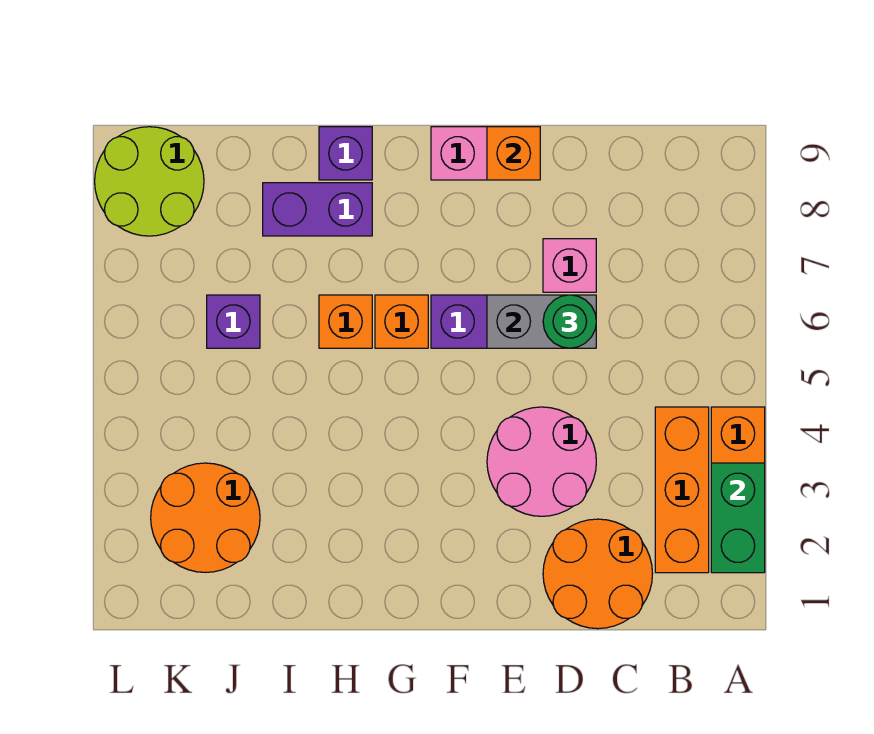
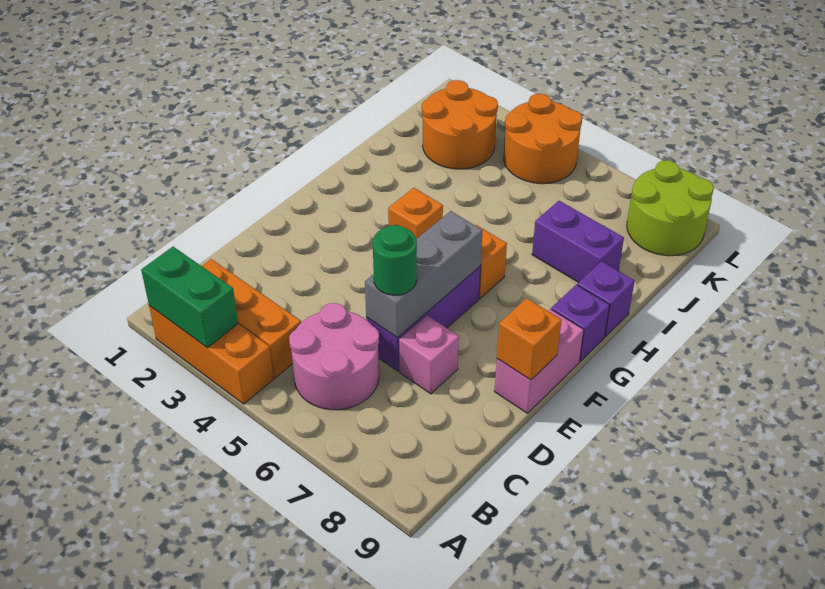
orange 2x2 round brick [543,519,653,629] -> orange 2x2 round brick moved to [504,94,582,184]
pink 2x2 round brick [487,407,596,516] -> pink 2x2 round brick moved to [289,303,379,410]
grey 1x2 brick [487,295,596,348] -> grey 1x3 brick [365,211,483,338]
orange 1x1 brick [319,295,372,348] -> orange 1x1 brick moved to [388,188,443,239]
purple 1x2 brick [263,183,372,236] -> purple 1x2 brick turned to [532,201,624,282]
purple 1x1 brick [207,295,260,348] -> purple 1x1 brick moved to [551,285,610,361]

